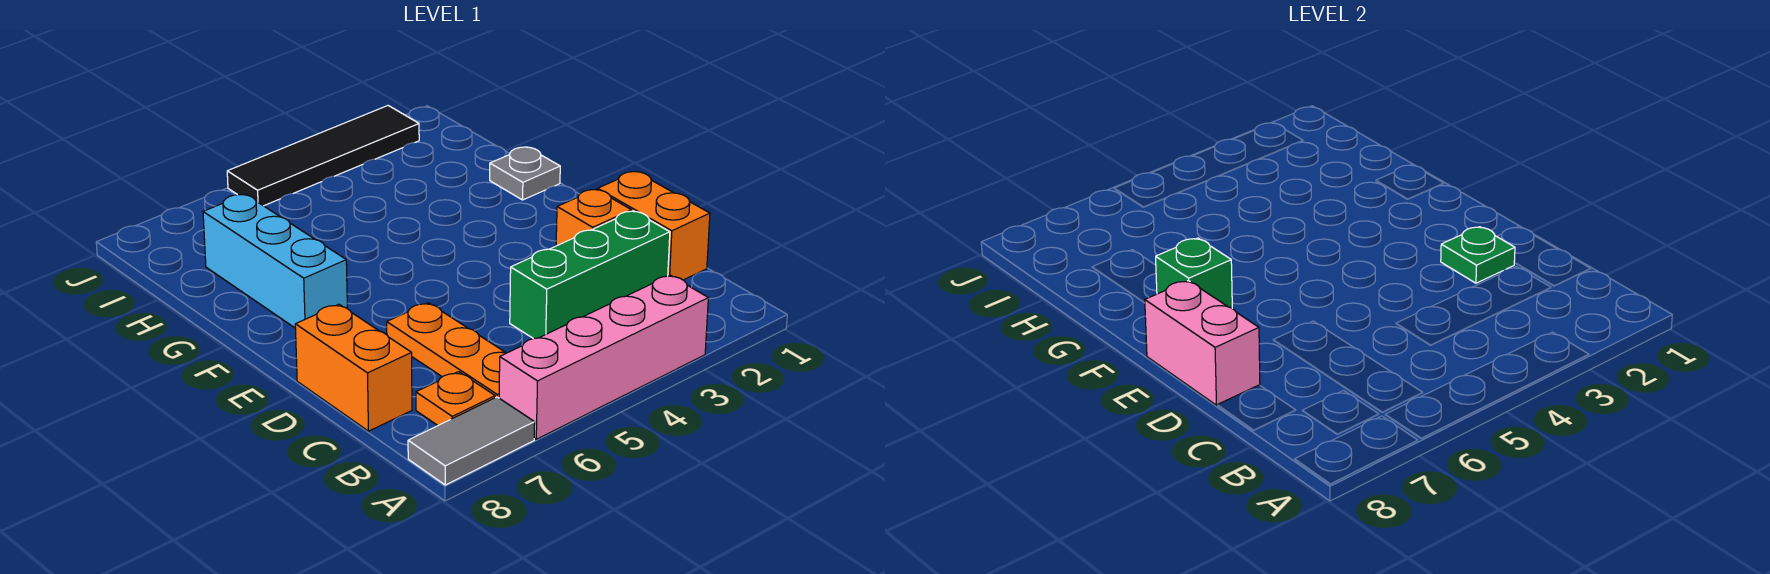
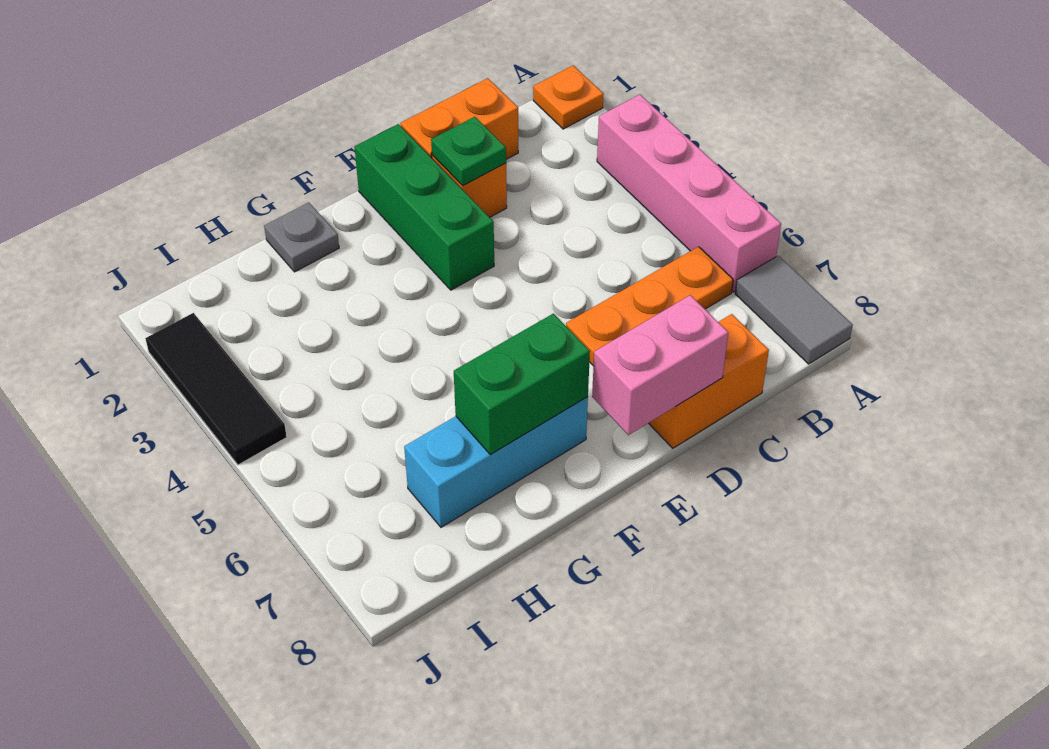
orange 1x1 plate [416,372,495,425] -> orange 1x1 plate moved to [533,66,604,129]
green 1x3 brick [510,211,670,339] -> green 1x3 brick moved to [355,124,494,290]
green 1x1 brick [1156,238,1232,308] -> green 1x2 brick [454,314,590,454]
black 1x4 tile [227,106,419,206] -> black 1x3 tile [145,313,287,465]

